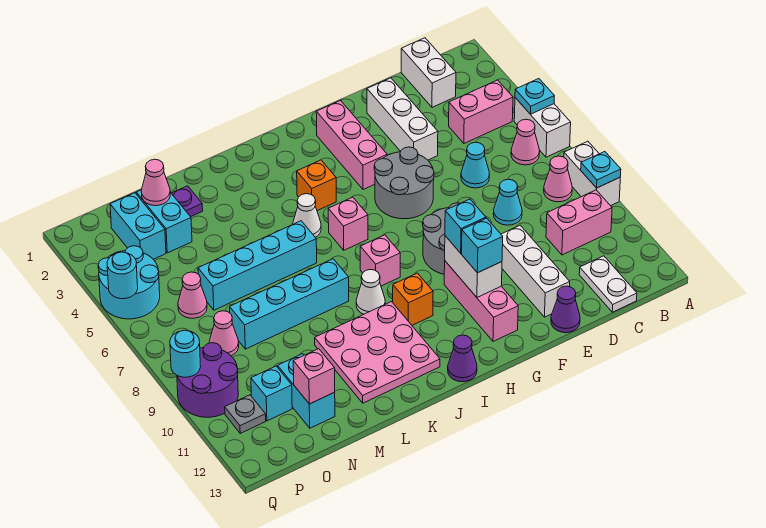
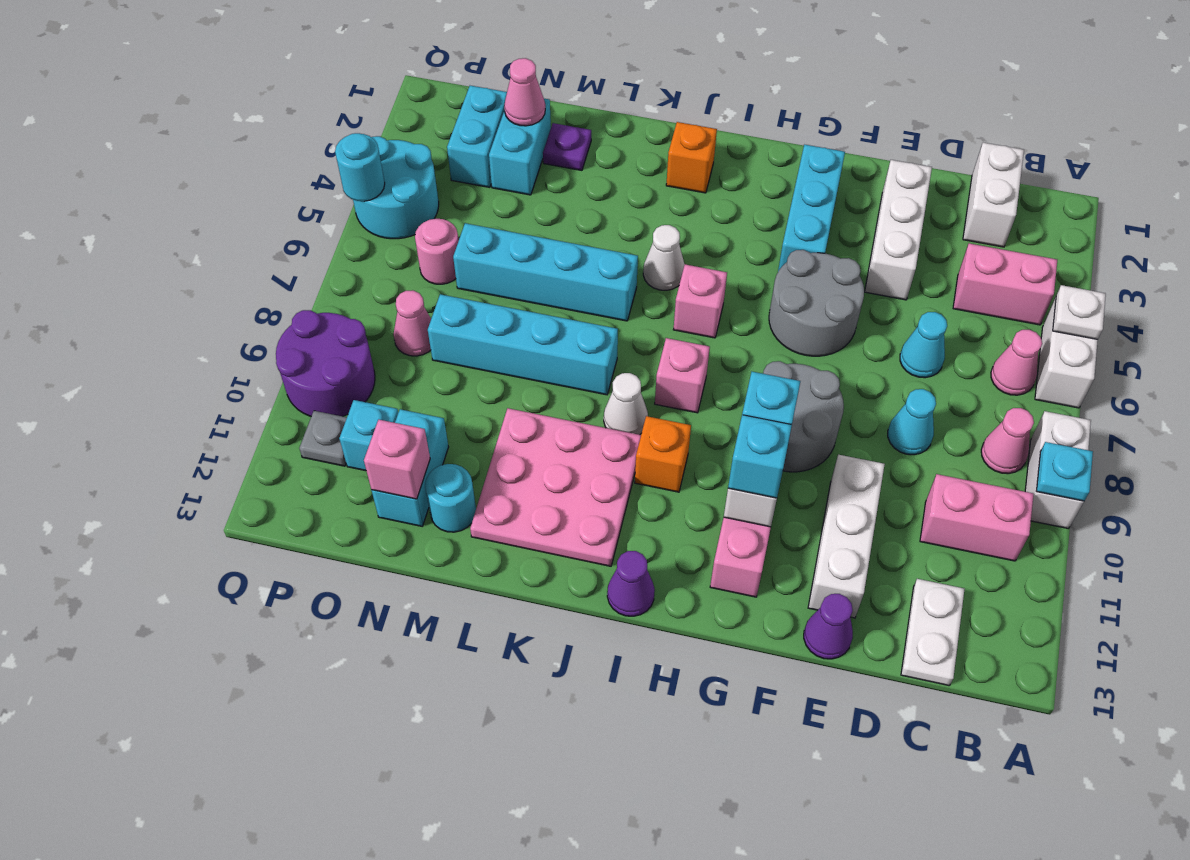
cyan 1x1 plate [515,79,554,114] -> white 1x1 plate [1053,285,1106,339]
pink 1x3 brick [316,100,387,190] -> cyan 1x3 brick [778,145,845,271]
orange 1x1 brick [297,160,336,211] -> orange 1x1 brick moved to [666,122,717,193]
pink 1x1 cone [178,272,207,318] -> pink 1x1 round brick [415,219,459,284]
cyan 1x1 round brick [170,330,201,377] -> cyan 1x1 round brick moved to [425,464,476,532]

